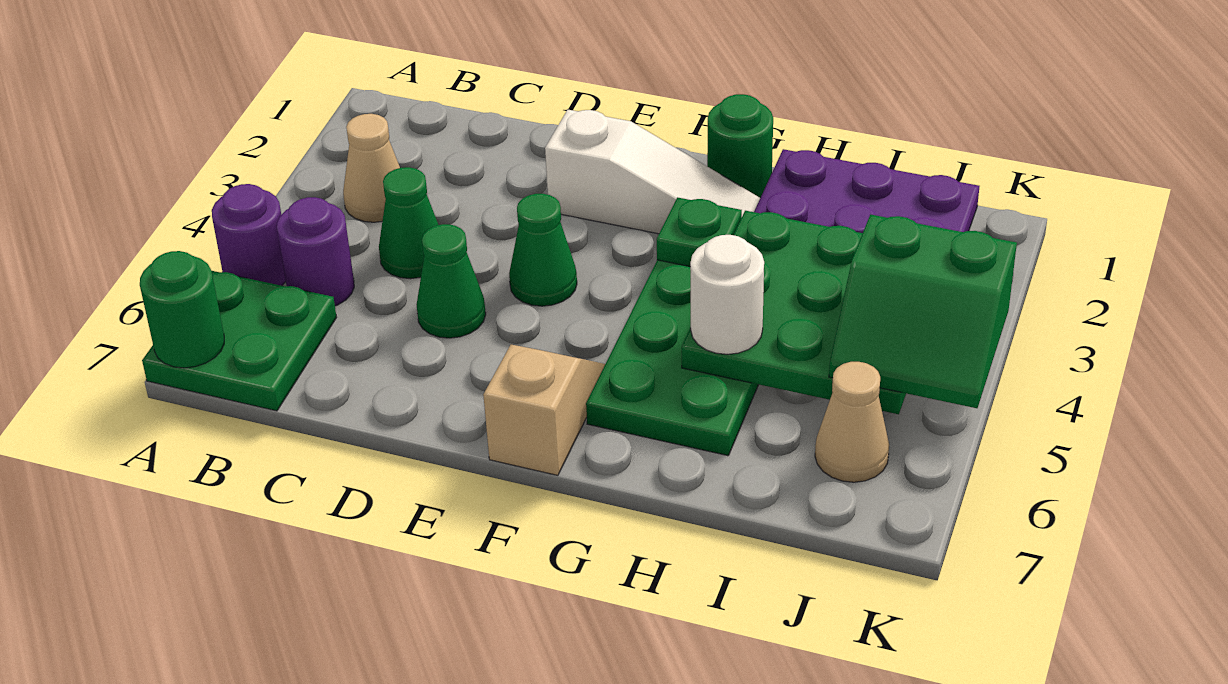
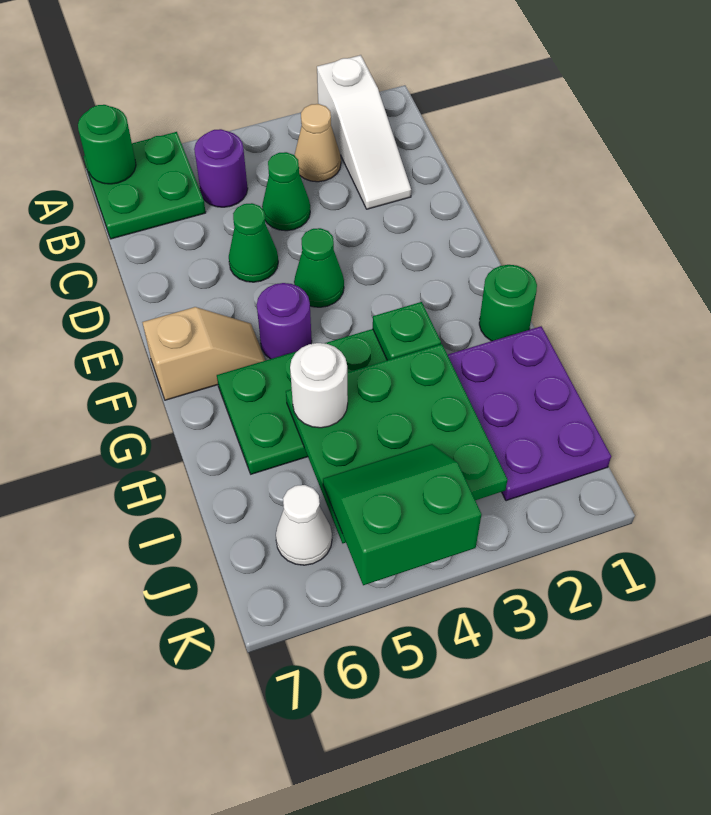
purple 1x1 round brick [212,184,286,286] -> purple 1x1 round brick moved to [257,283,312,359]
white 1x3 slope [545,110,760,234] -> white 1x3 slope moved to [317,55,411,209]
green 2x2 slope [829,215,1017,408] -> green 2x2 slope turned to [323,444,481,585]
tan 1x1 cone [815,362,889,482] -> white 1x1 cone [276,485,332,565]

